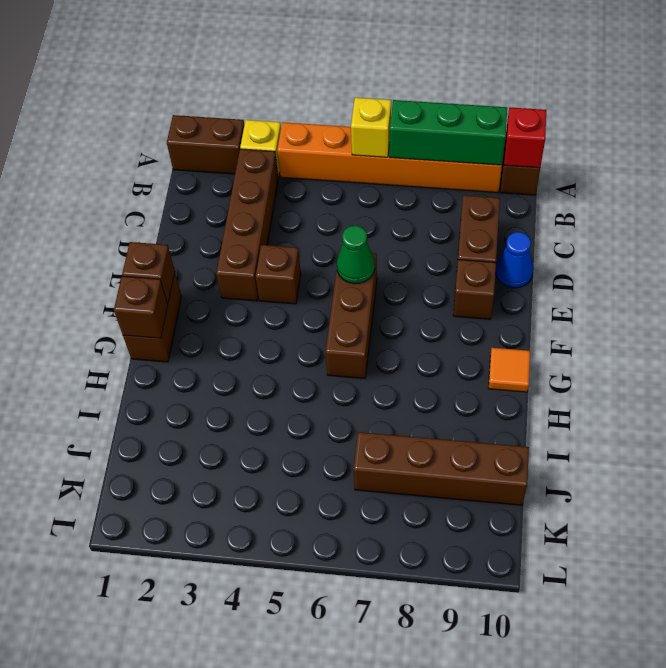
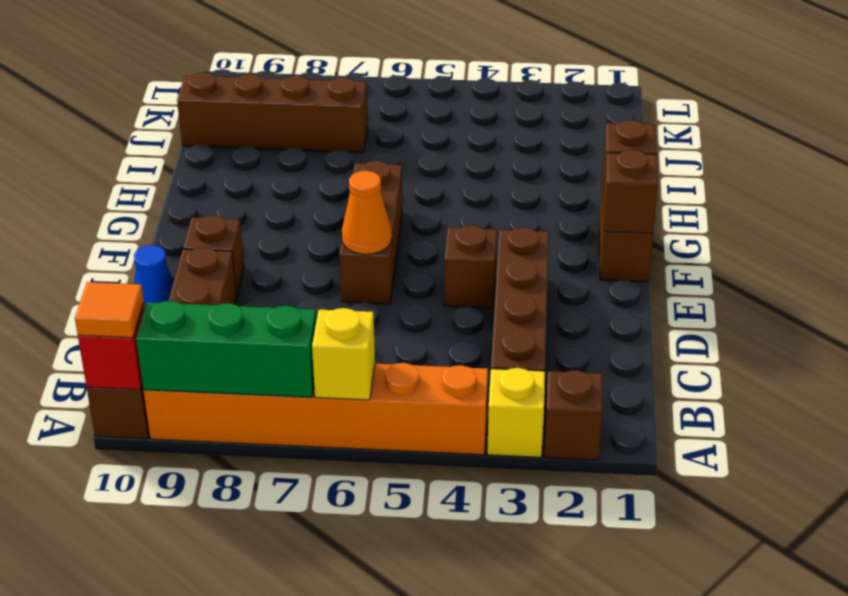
brown 1x2 brick [167,115,244,174] -> brown 1x1 brick [544,370,603,460]
green 1x1 cone [337,226,375,284] -> orange 1x1 cone [342,171,392,254]
orange 1x1 tile [488,348,530,392] -> orange 1x1 tile moved to [75,282,144,338]

